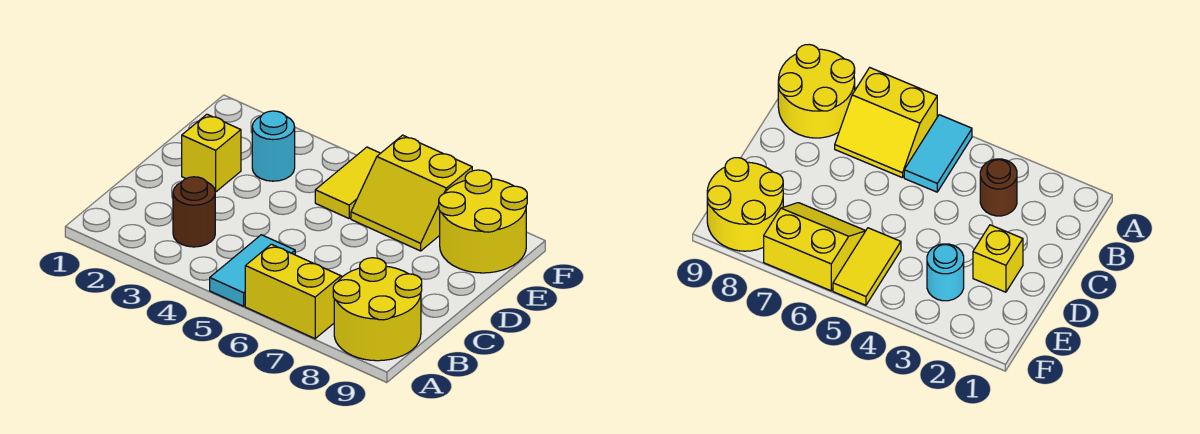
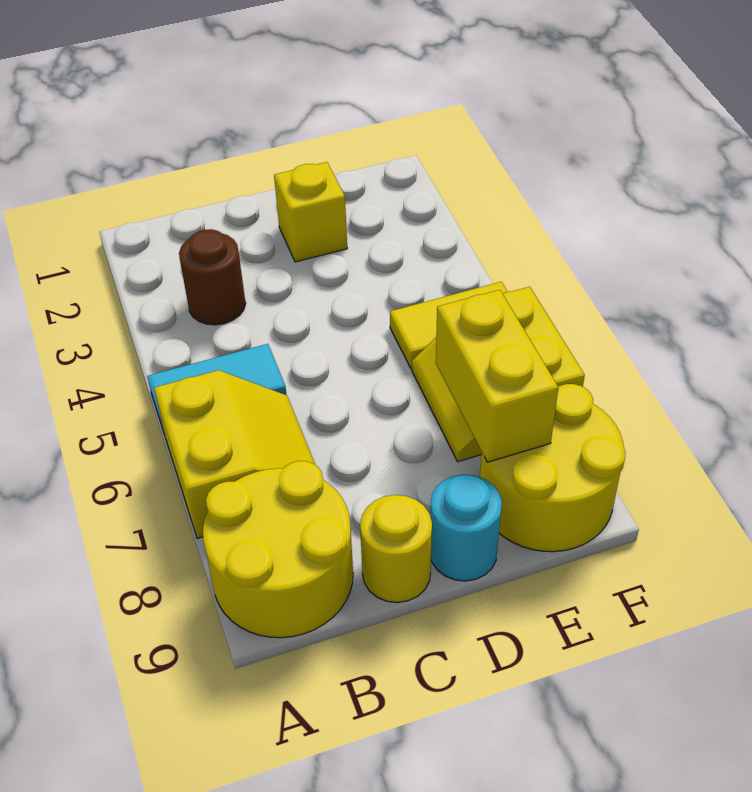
none -> yellow 1x1 round brick [360,495,432,603]
cyan 1x1 round brick [252,111,295,181] -> cyan 1x1 round brick moved to [430,474,502,581]
none -> yellow 1x2 brick [436,290,558,462]

